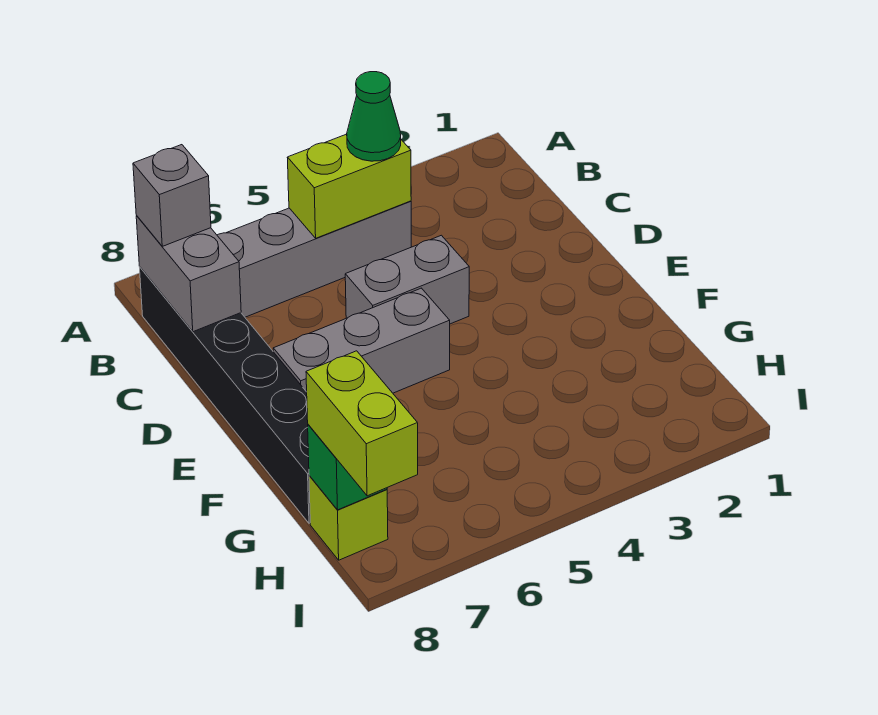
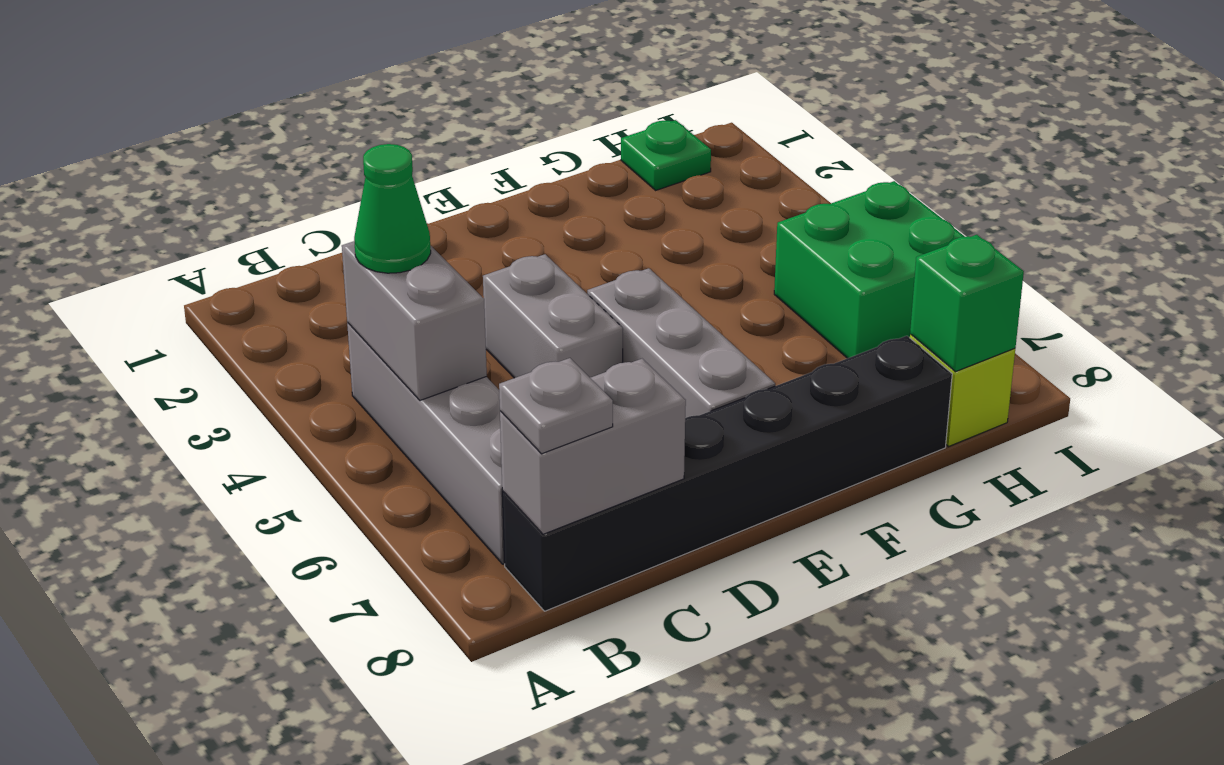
lime 1x2 brick [287,134,411,238] -> grey 1x2 brick [342,241,487,400]
grey 1x1 brick [133,145,211,246] -> grey 1x1 plate [499,358,613,454]
none -> green 1x1 plate [621,120,711,190]
none -> green 2x2 brick [774,181,965,358]
lime 1x2 brick [306,351,418,496] -> none

